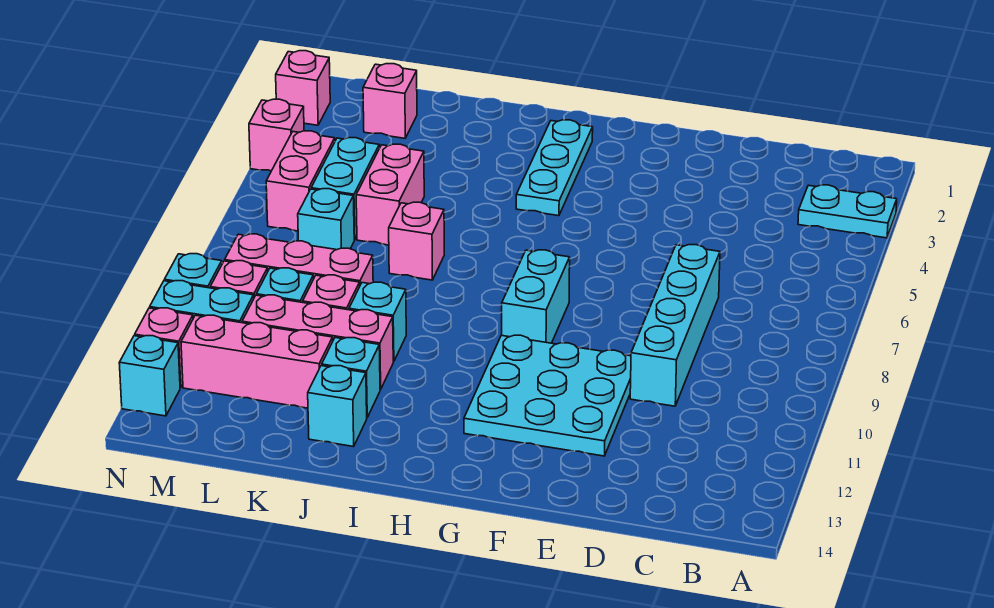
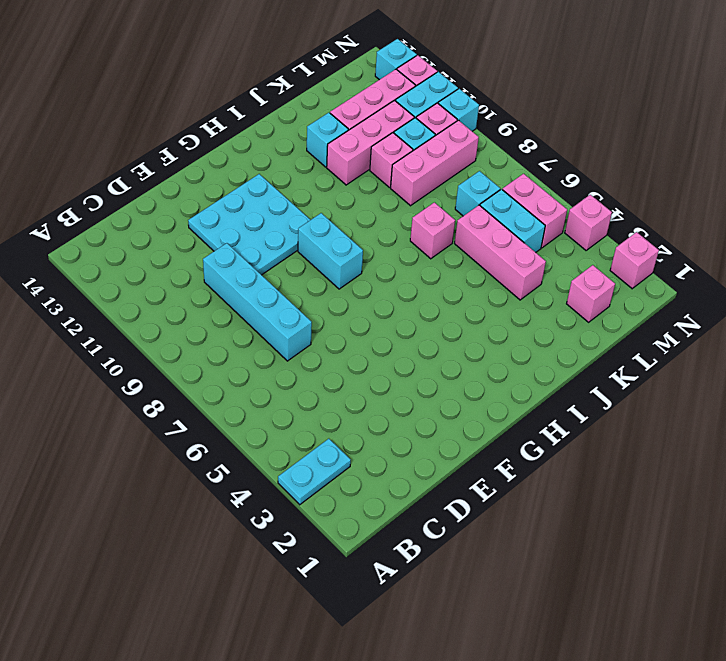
cyan 1x3 plate [516,120,593,216] -> none
cyan 1x1 brick [349,282,406,362] -> none
cyan 1x1 brick [308,366,367,447] -> none
pink 1x2 brick [356,144,424,245] -> pink 1x3 brick [455,205,546,300]

